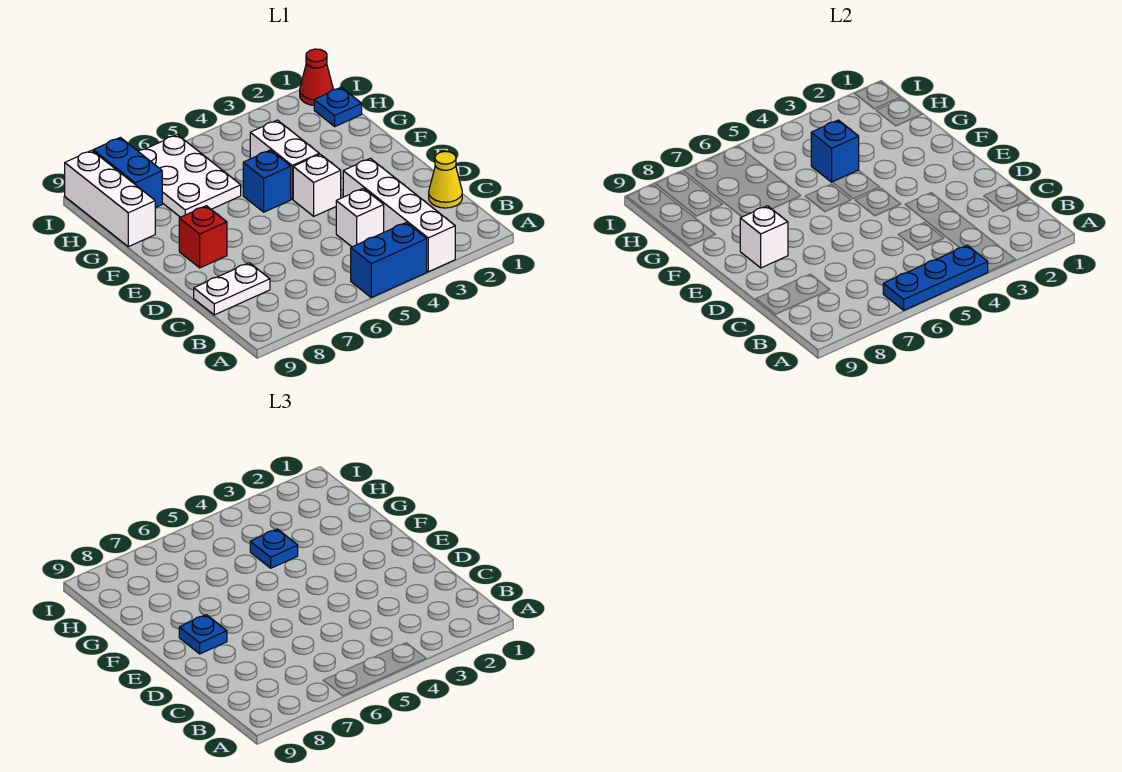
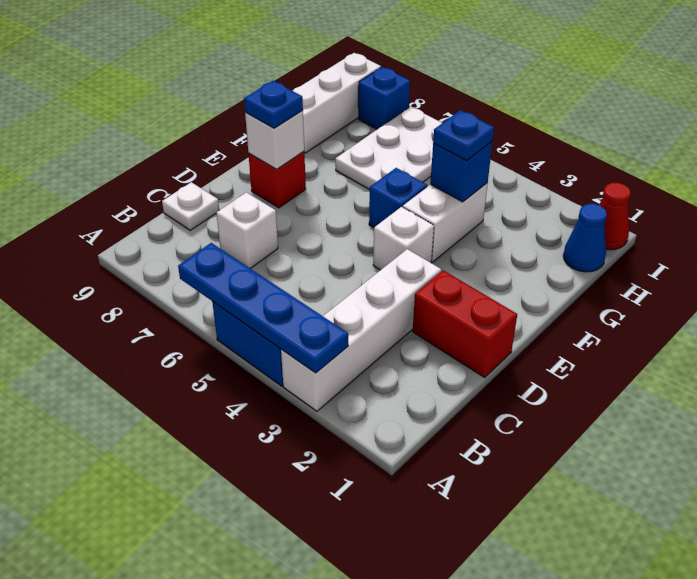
blue 1x3 plate [883,245,988,310] -> blue 1x4 plate [178,243,348,373]
yellow 1x1 cone [429,151,462,208] -> none
white 1x1 brick [336,188,384,247] -> white 1x1 brick moved to [216,192,278,269]
white 1x2 plate [194,263,270,315] -> white 1x1 plate [162,182,219,230]
none -> red 1x2 brick [413,270,517,377]
blue 1x1 plate [314,87,362,126] -> blue 1x1 cone [563,204,607,272]
blue 1x2 brick [93,137,162,208] -> blue 1x1 brick [358,67,410,129]

